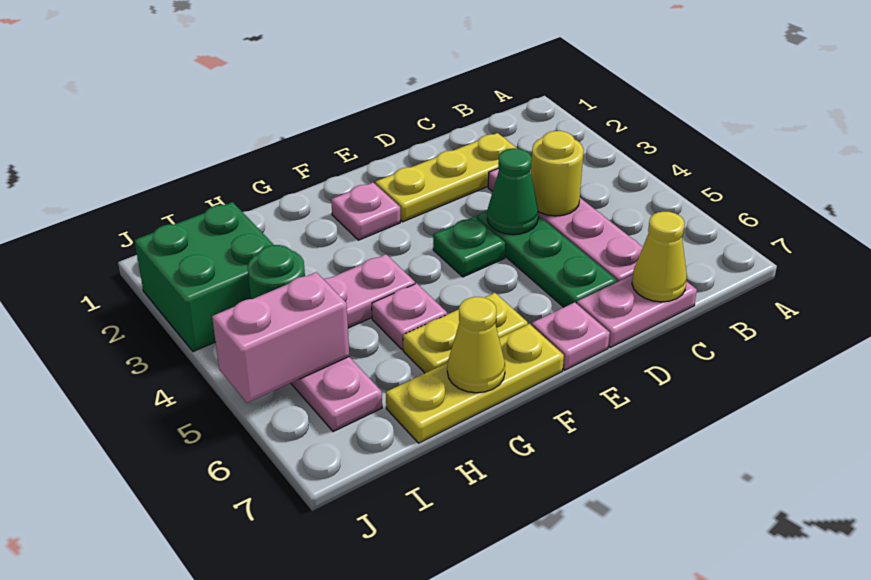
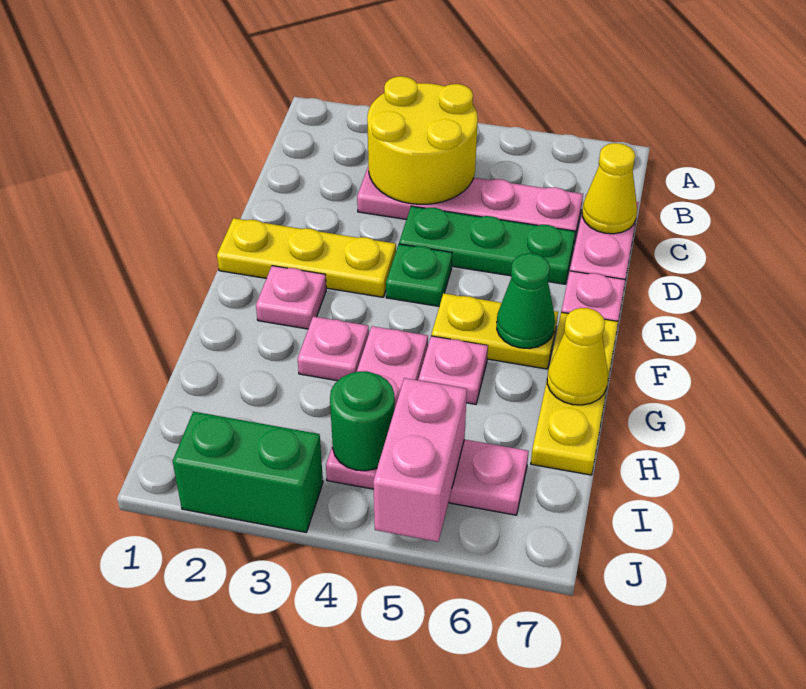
yellow 1x3 plate [375,133,516,222] -> yellow 1x3 plate turned to [217,218,396,297]
yellow 1x1 round brick [531,131,584,216] -> yellow 2x2 round brick [367,76,478,204]
green 1x1 cone [487,148,538,235] -> green 1x1 cone moved to [497,253,555,348]
yellow 1x2 plate [403,293,528,373] -> yellow 1x2 plate turned to [431,293,558,369]
none -> pink 1x1 plate [298,316,369,381]
green 2x2 brick [135,202,274,352] -> green 1x2 brick [173,412,323,532]

